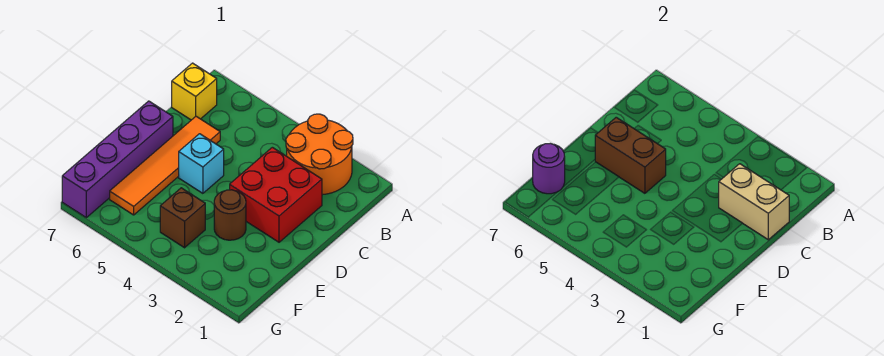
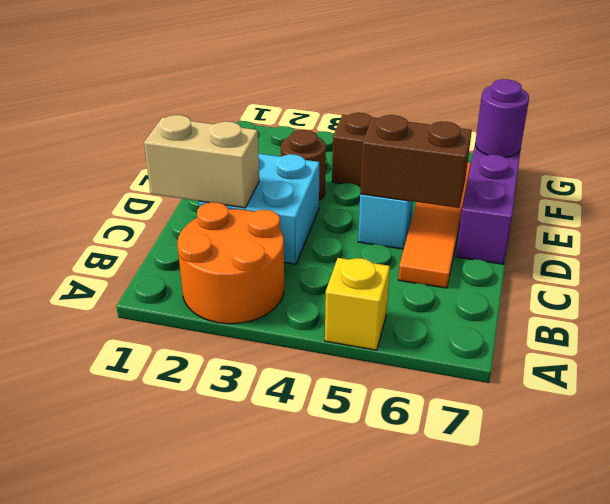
yellow 1x1 brick [172,63,217,120] -> yellow 1x1 brick moved to [325,258,390,350]
red 2x2 brick [230,147,322,242] -> cyan 2x2 brick [199,154,319,264]

